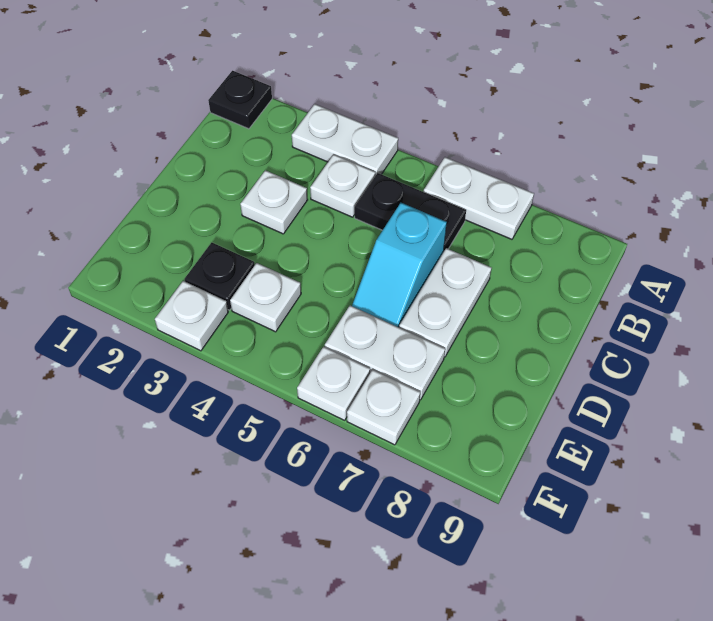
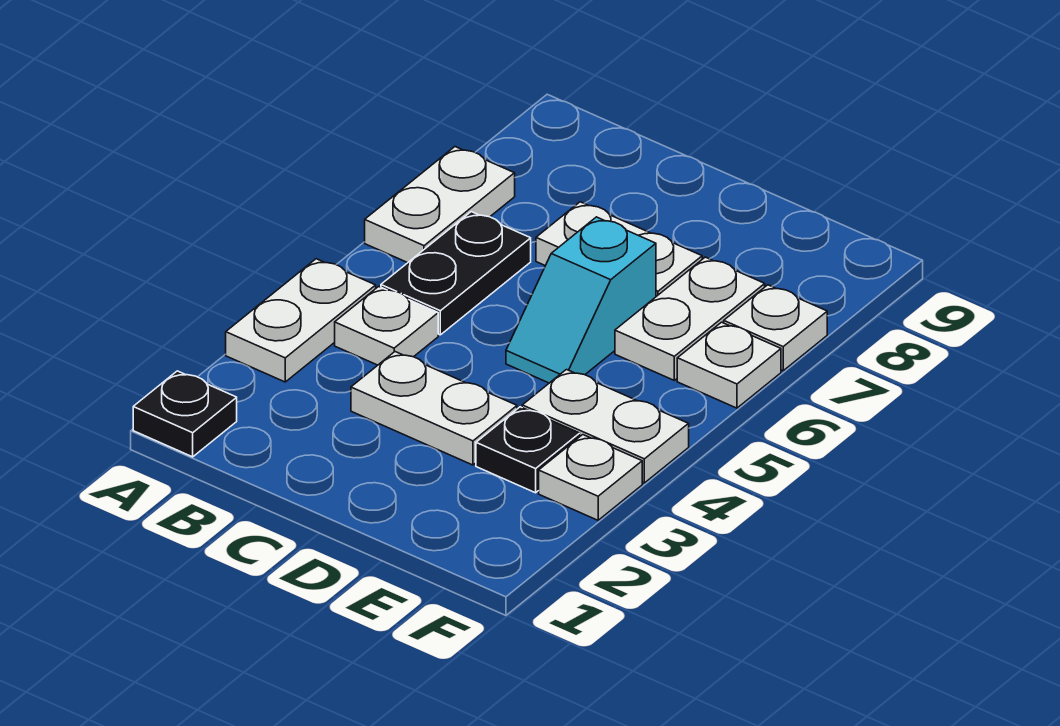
white 1x1 plate [240,170,308,234] -> white 1x2 plate [351,352,517,465]
cyan 1x2 slope [352,203,447,327] -> cyan 1x2 slope turned to [506,217,656,383]
white 1x1 plate [230,263,301,332] -> white 1x2 plate [522,370,689,483]

